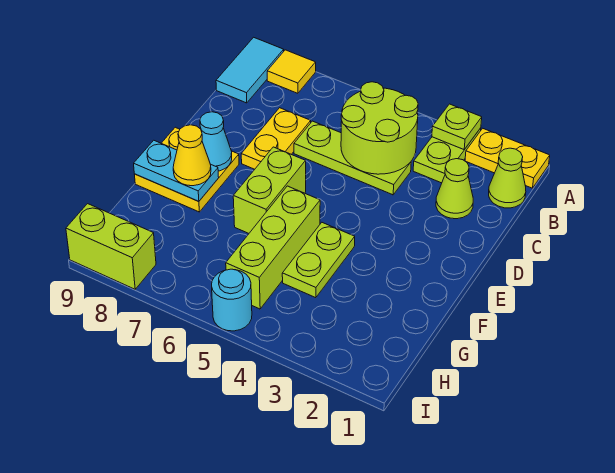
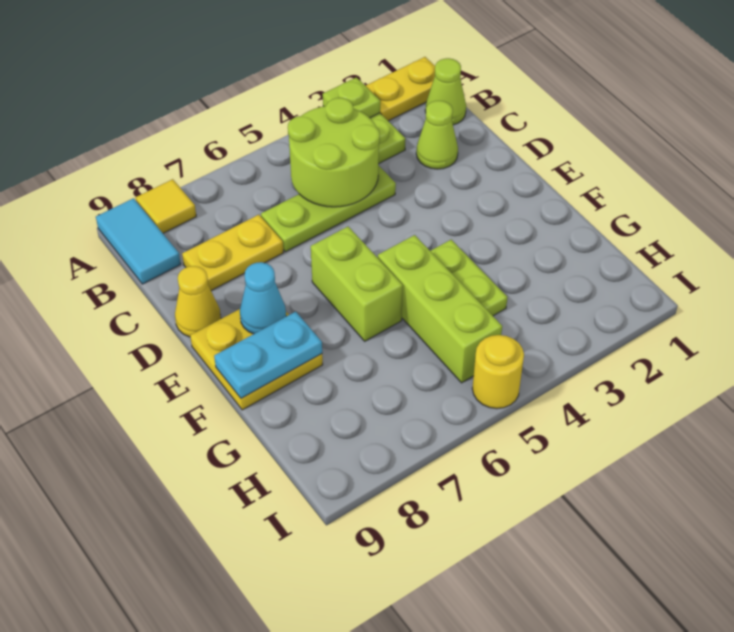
yellow 1x2 plate [241,108,311,169] -> yellow 1x2 plate turned to [182,215,284,291]
yellow 1x1 cone [173,125,211,186] -> yellow 1x1 cone moved to [175,266,221,337]
cyan 1x1 round brick [212,269,252,331] -> yellow 1x1 round brick [472,335,524,409]
lime 1x2 brick [66,204,156,289] -> none

